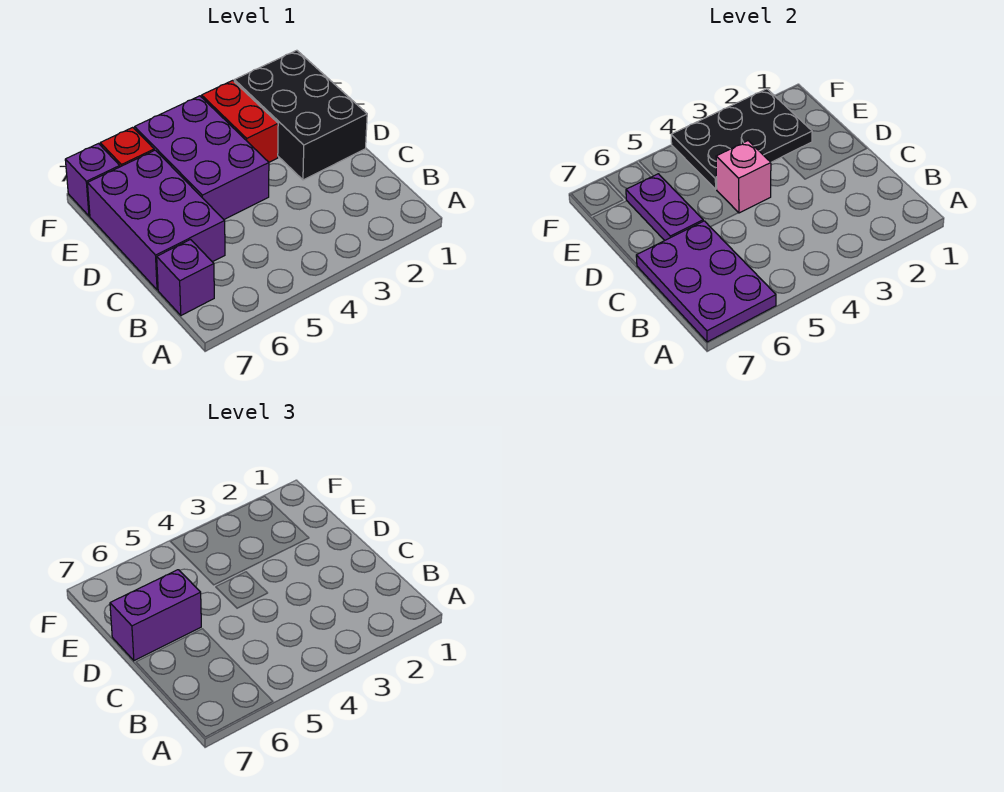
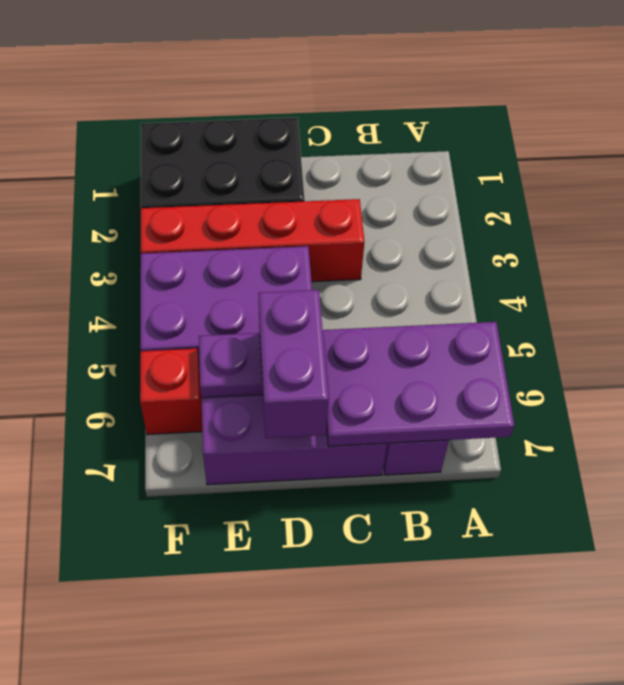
pink 1x1 brick [716,141,771,213] -> none
black 2x3 plate [671,89,812,189] -> none
red 1x2 brick [202,80,278,162] -> red 1x4 brick [141,199,364,282]
purple 1x1 brick [65,144,120,216] -> none

